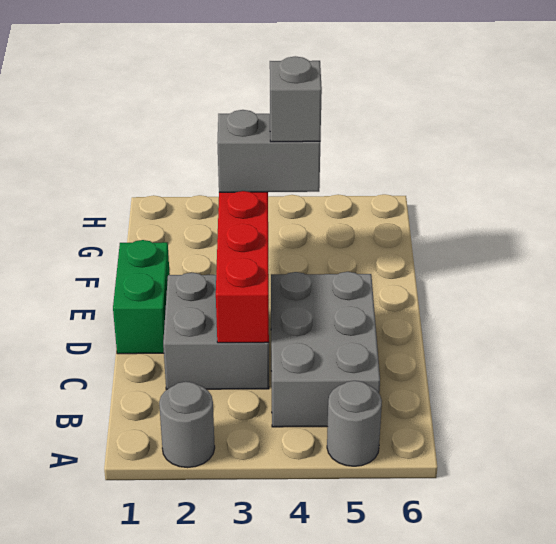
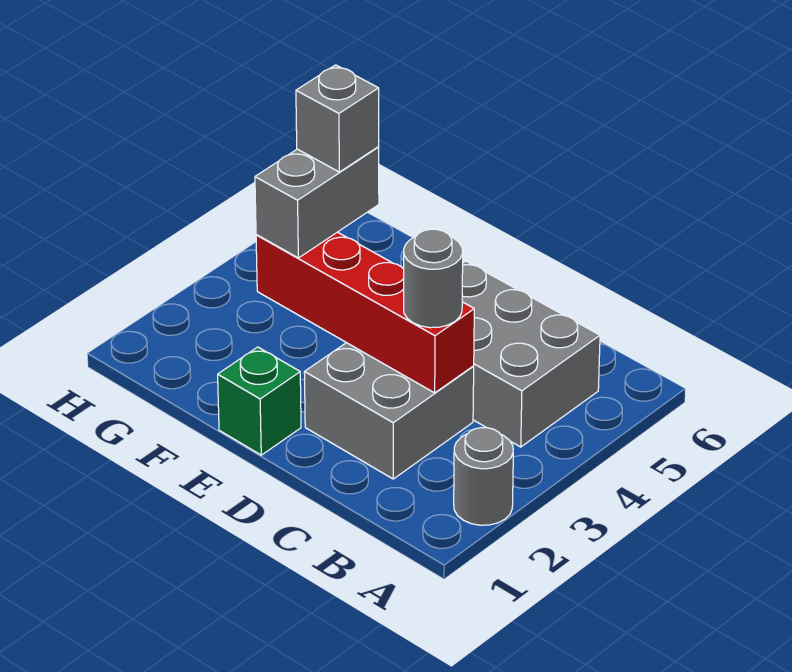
grey 1x1 round brick [327,381,382,466] -> grey 1x1 round brick moved to [404,229,463,328]
green 1x2 brick [113,240,170,354] -> green 1x1 brick [218,347,301,455]

